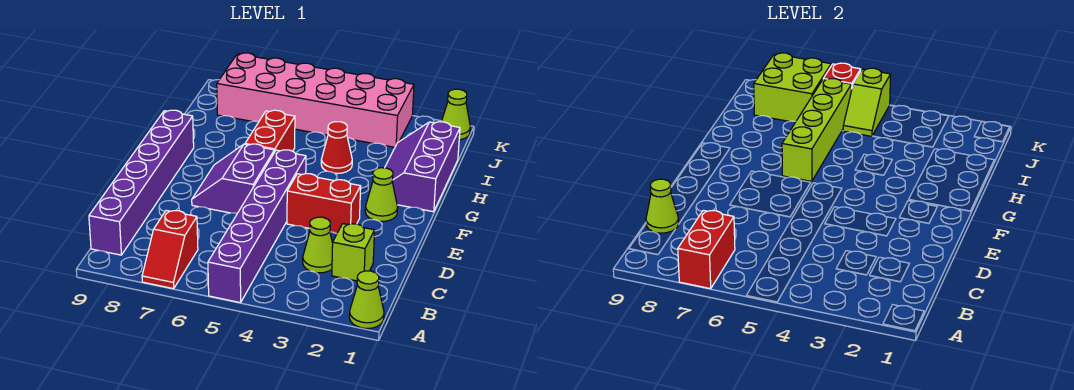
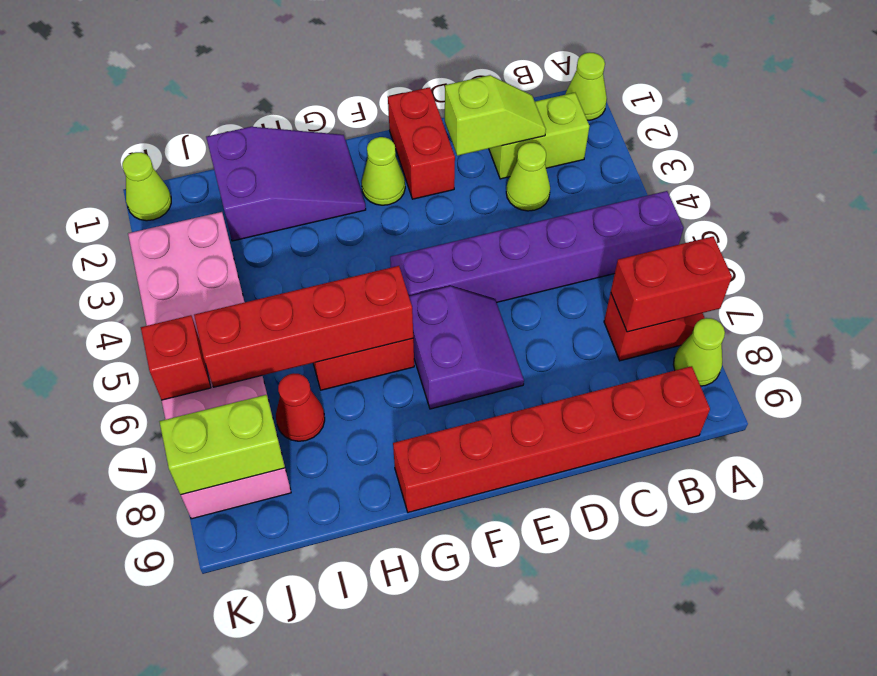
purple 1x6 brick [89,110,194,255] -> red 1x6 brick [393,366,710,512]
lime 1x1 brick [332,224,375,281] -> lime 1x2 brick [489,93,590,179]
lime 1x1 cone [646,179,679,233] -> lime 1x1 cone moved to [673,318,725,386]
red 1x2 brick [287,174,361,234] -> red 1x2 brick moved to [388,87,455,199]
purple 2x2 slope [192,144,274,213] -> purple 2x2 slope turned to [409,286,524,409]
purple 2x3 slope [385,122,460,212] -> purple 2x3 slope turned to [206,127,366,241]
lime 1x4 brick [782,79,851,181] -> red 1x4 brick [194,266,413,387]
red 1x1 cone [321,122,352,174] -> red 1x1 cone moved to [276,373,325,441]
lime 1x2 slope [843,68,891,136] -> lime 1x2 slope moved to [445,75,546,156]
lime 2x2 brick [754,53,831,121] -> lime 1x2 brick [159,395,285,495]

